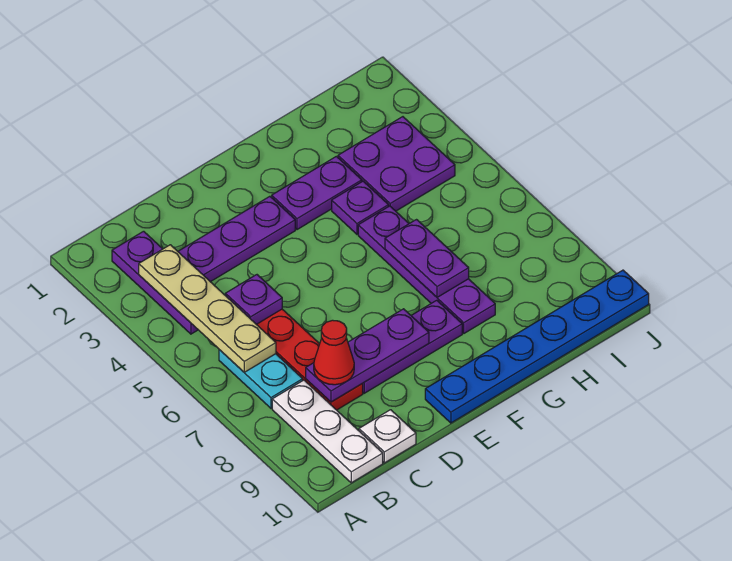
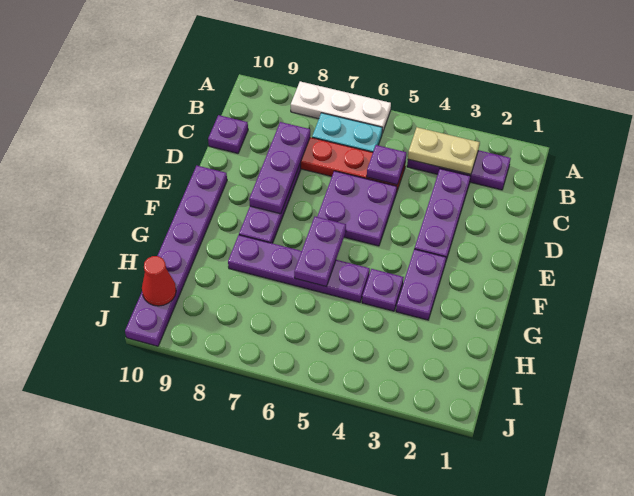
tan 1x4 plate [139,245,276,372] -> tan 1x2 plate [408,127,480,174]
white 1x3 plate [272,380,383,483] -> white 1x3 plate moved to [291,81,391,133]
red 1x1 cone [314,320,354,385] -> red 1x1 cone moved to [142,256,176,306]
white 1x1 plate [359,410,416,463] -> purple 1x1 plate [208,115,248,153]
blue 1x6 plate [425,270,649,423] -> purple 1x6 plate [125,166,227,346]
purple 1x2 plate [385,220,469,297] -> purple 1x2 plate turned to [294,217,346,286]
purple 2x2 plate [338,117,455,211] -> purple 2x2 plate moved to [317,171,397,246]

